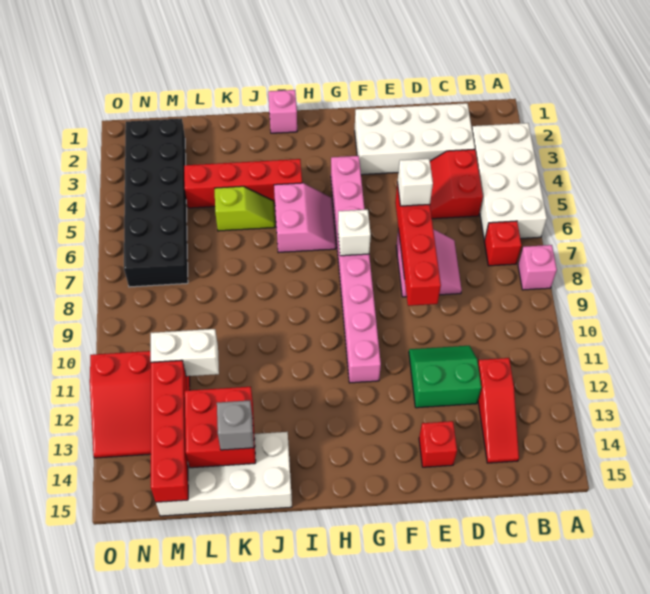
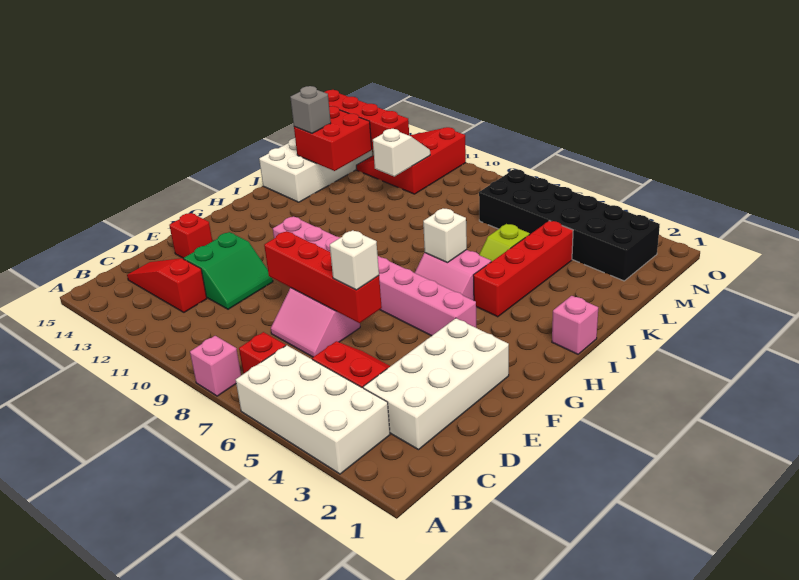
white 1x1 brick [338,209,371,256] -> white 1x1 brick moved to [423,209,467,263]
white 1x2 brick [151,329,219,376] -> white 1x2 slope [373,129,430,176]

